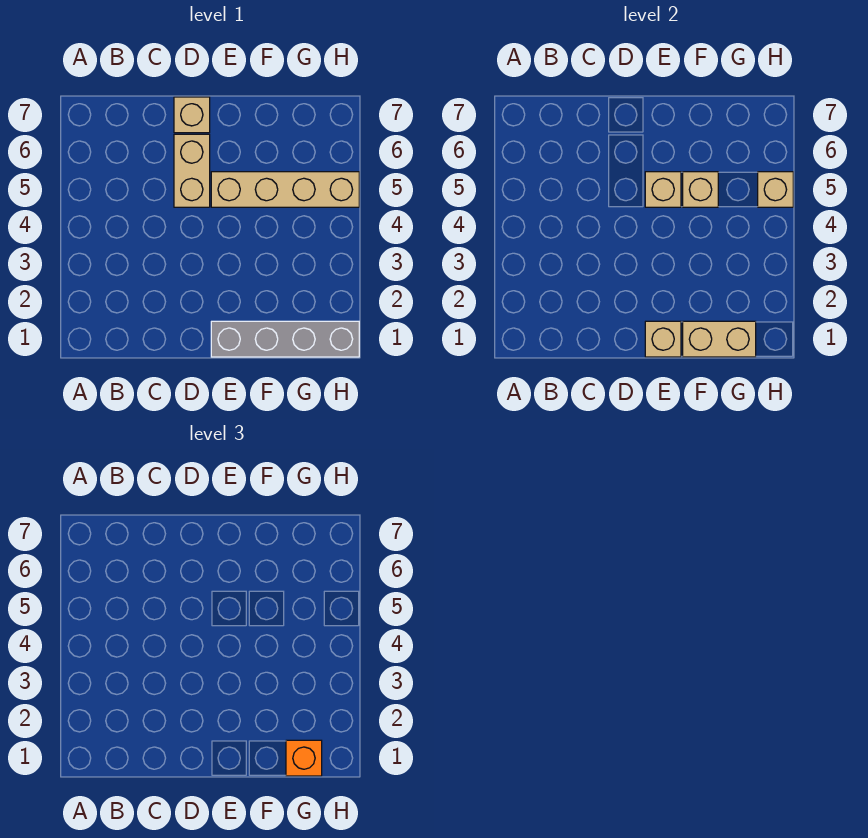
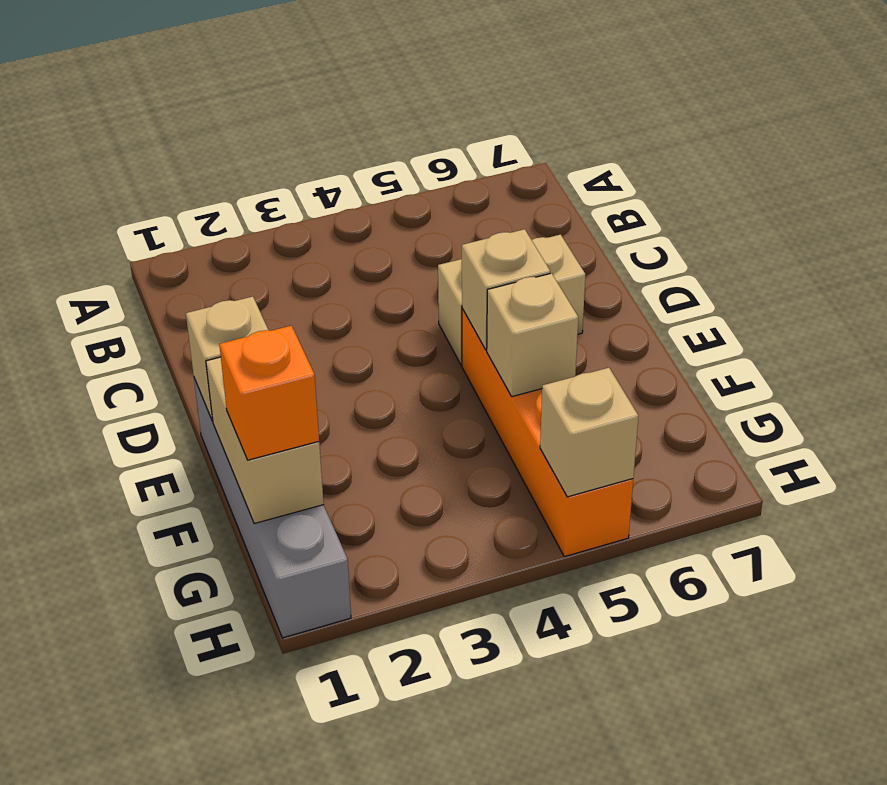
tan 1x1 brick [174,97,210,133] -> none
tan 1x4 brick [211,172,359,207] -> orange 1x4 brick [462,309,633,557]

